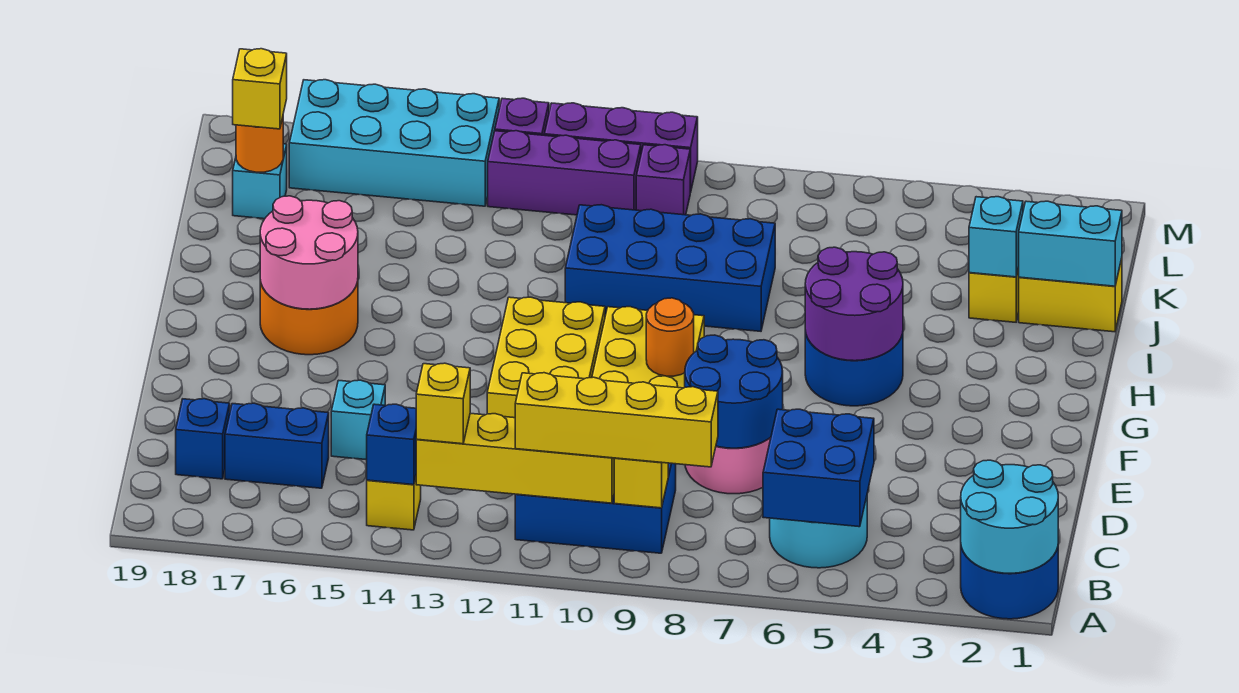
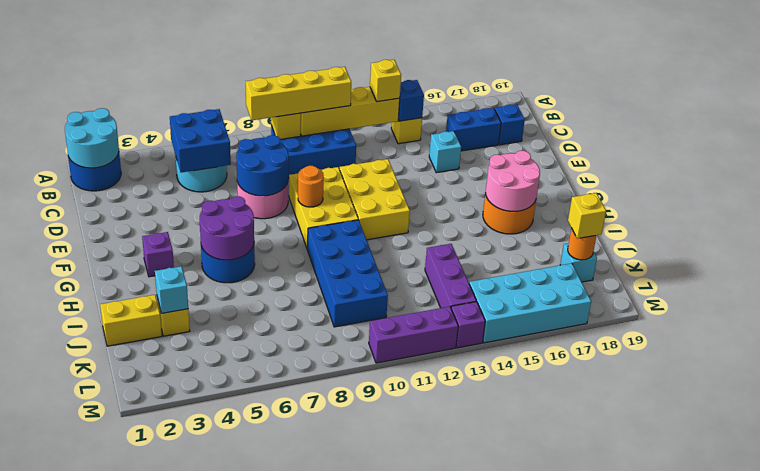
blue 2x4 brick [565,205,775,331] -> blue 2x4 brick turned to [308,220,388,327]
cyan 1x2 brick [1019,201,1122,286] -> none
purple 1x1 brick [636,145,690,215] -> purple 1x1 brick moved to [142,232,174,277]
purple 1x3 brick [488,131,641,215] -> purple 1x3 brick turned to [425,244,476,308]

